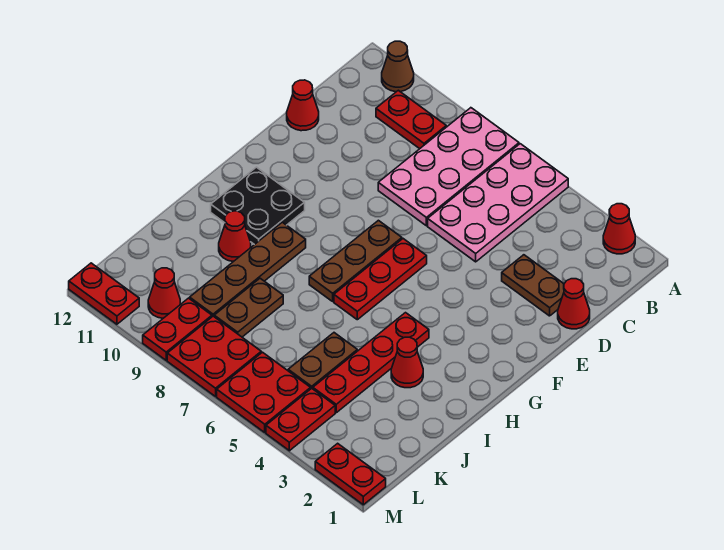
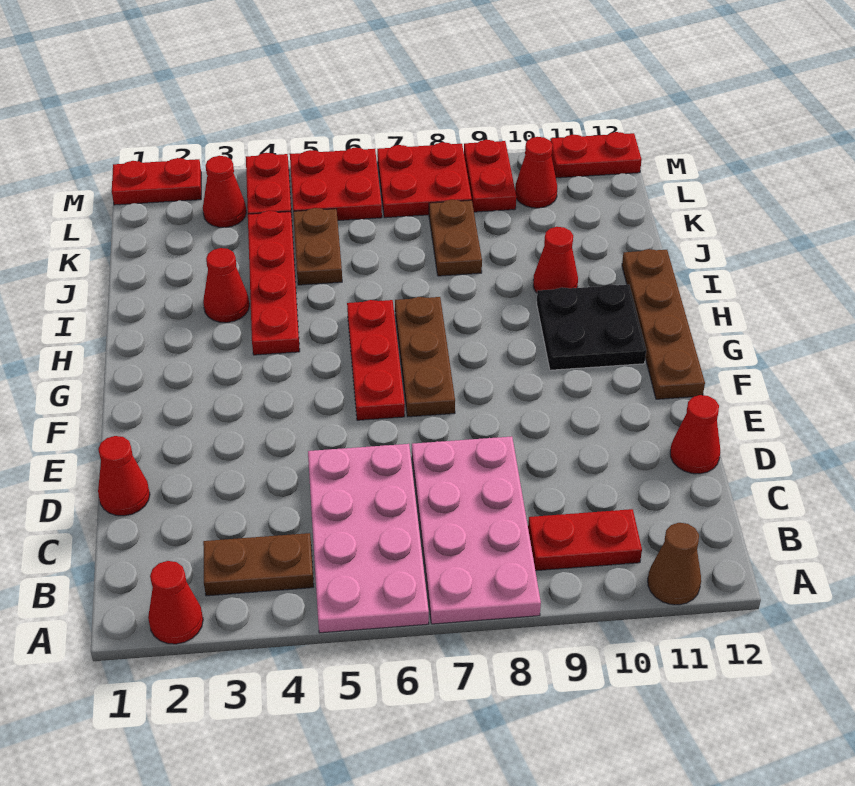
brown 1x2 plate [502,255,564,316] -> brown 1x2 plate moved to [203,533,314,596]
brown 1x4 plate [190,222,306,317] -> brown 1x4 plate moved to [622,249,705,399]
none -> red 1x1 cone [203,156,246,228]

